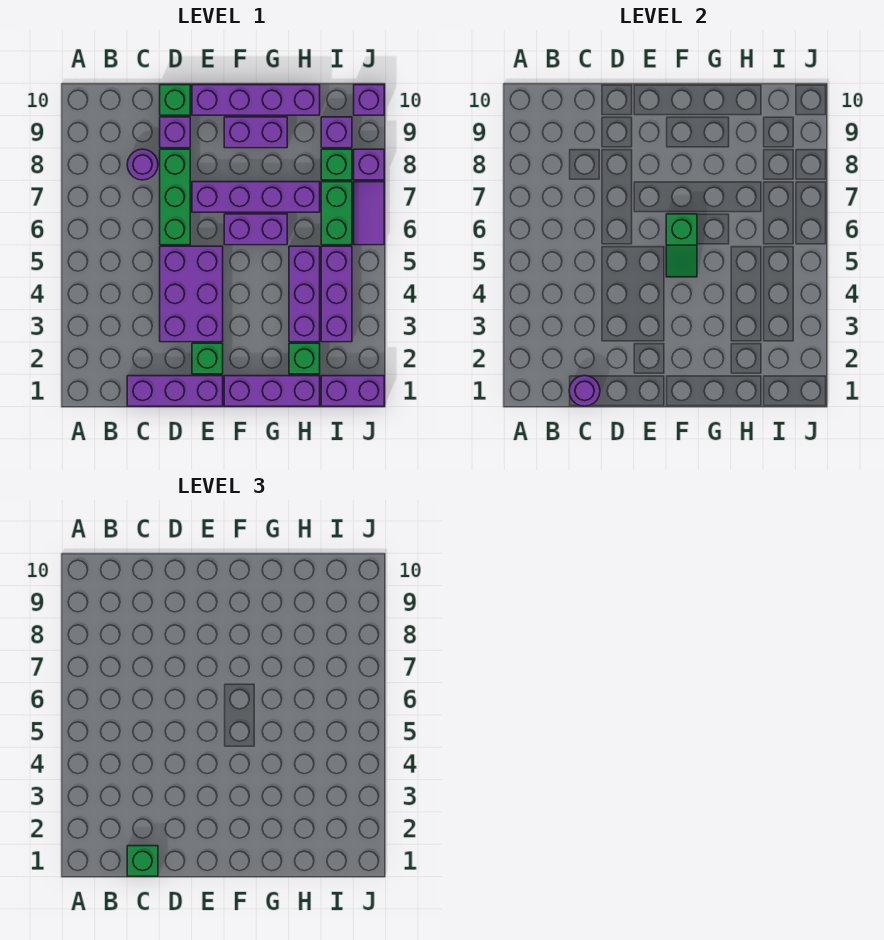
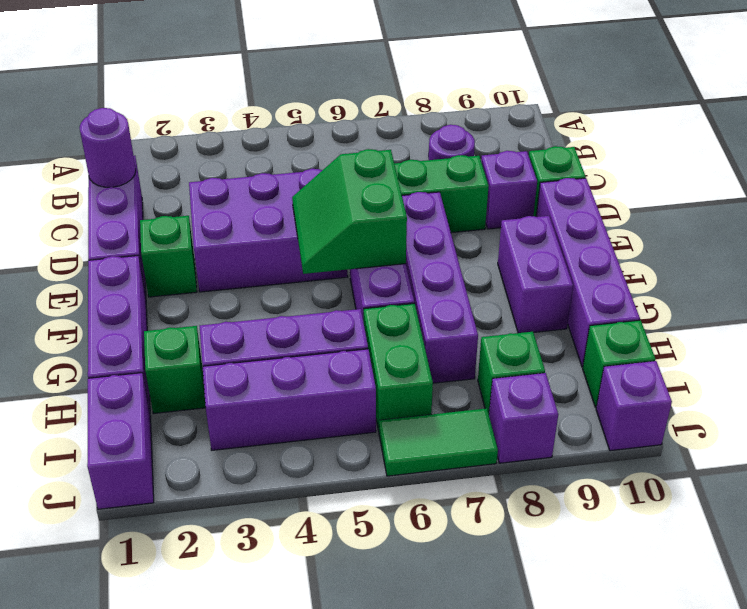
green 1x1 brick [127,846,158,876] -> green 1x1 brick moved to [583,320,655,408]
green 1x2 slope [666,214,697,277] -> green 2x2 slope [292,149,407,274]
green 1x2 brick [321,182,352,245] -> green 1x2 brick turned to [364,303,433,431]
purple 1x1 brick [321,117,352,148] -> none
purple 1x2 tile [354,182,384,245] -> green 1x2 tile [379,408,498,476]

